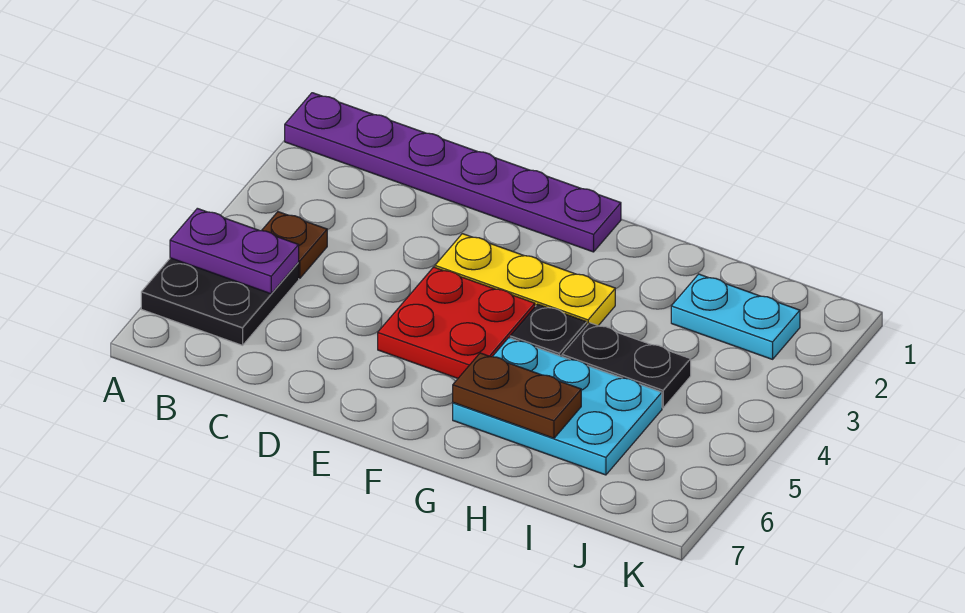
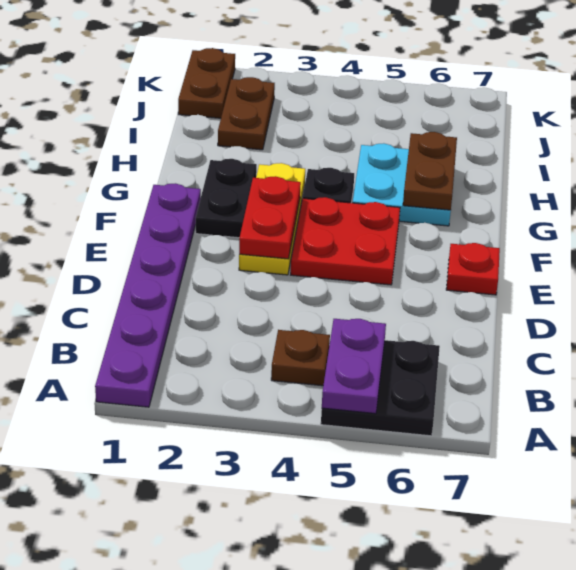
none -> red 1x2 plate [239,176,301,259]
none -> red 1x1 plate [446,243,500,295]
cyan 2x3 plate [453,338,662,475] -> cyan 2x2 plate [353,143,451,226]
black 1x2 plate [562,323,691,408] -> black 1x2 plate moved to [196,159,257,238]
cyan 1x2 plate [671,274,800,359] -> brown 1x2 plate [218,77,275,150]
none -> brown 1x2 plate [178,48,235,118]

